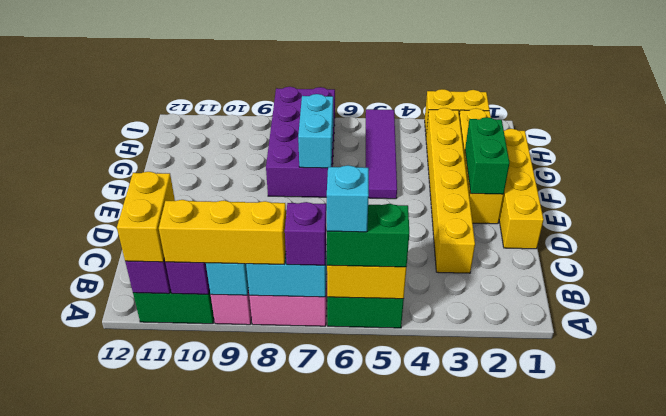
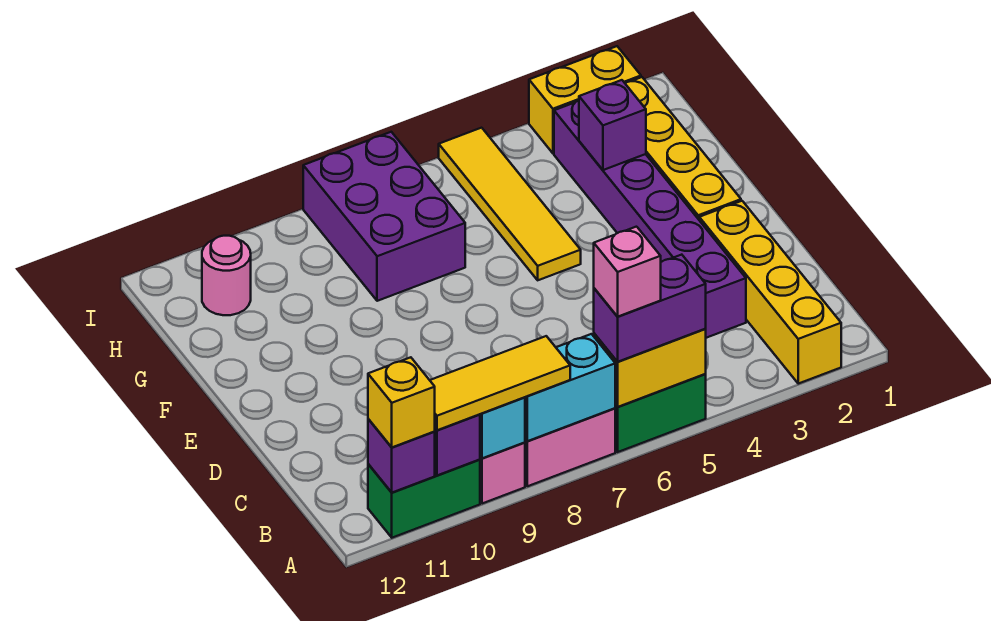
green 1x2 brick [327,204,409,267] -> purple 1x2 brick [594,255,706,362]
cyan 1x1 brick [327,165,369,232] -> pink 1x1 brick [594,227,661,317]
purple 1x1 brick [285,202,326,265] -> purple 1x1 brick moved to [579,80,646,170]
yellow 1x3 brick [159,200,286,264] -> yellow 1x3 tile [430,336,570,430]
yellow 1x2 brick [117,172,175,262] -> yellow 1x1 brick [368,357,435,448]
yellow 1x6 brick [426,108,475,273] -> purple 1x6 brick [554,101,746,338]
yellow 1x4 brick [499,129,544,249] -> yellow 1x4 brick moved to [699,201,841,384]
green 1x2 brick [465,117,510,194] -> none
purple 1x4 tile [366,109,397,199] -> yellow 1x4 tile [439,128,581,280]
purple 2x4 brick [266,87,335,197] -> purple 2x3 brick [303,132,465,301]
cyan 1x2 brick [298,94,333,168] -> none
none -> pink 1x1 round brick [202,236,251,315]

